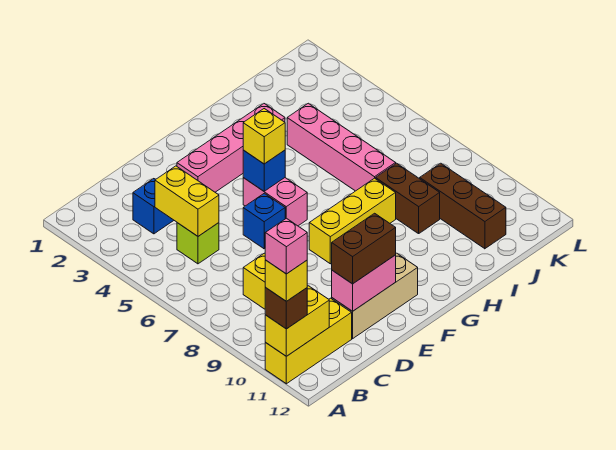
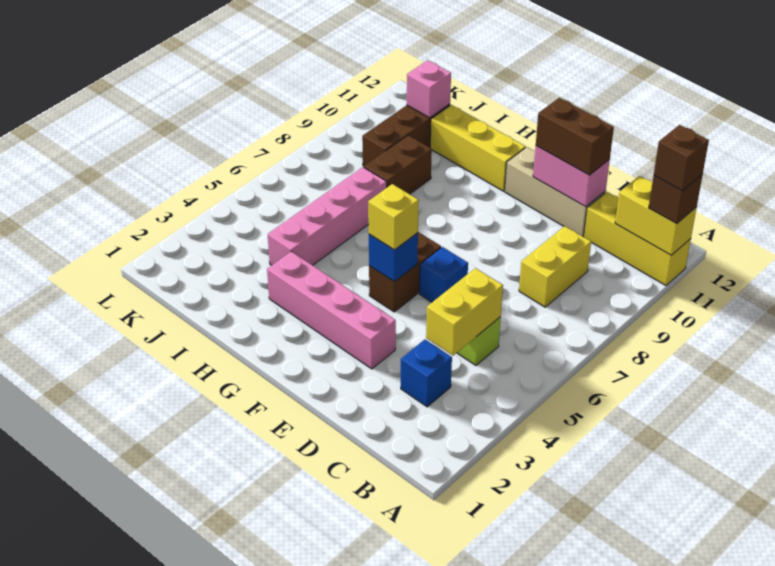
yellow 1x1 brick [265,260,307,301] -> brown 1x1 brick [654,125,709,191]
pink 1x1 brick [265,218,307,274] -> pink 1x1 brick moved to [407,60,451,118]
pink 1x2 brick [243,178,307,226] -> brown 1x2 brick [369,232,441,312]
yellow 1x3 brick [309,178,396,264] -> yellow 1x3 brick moved to [430,105,526,191]

